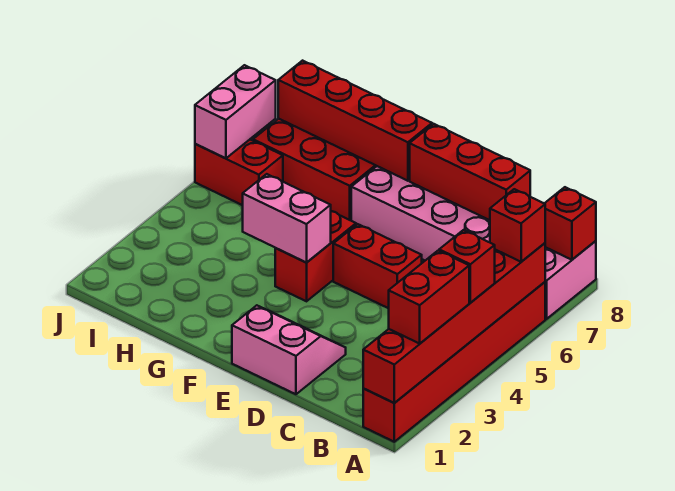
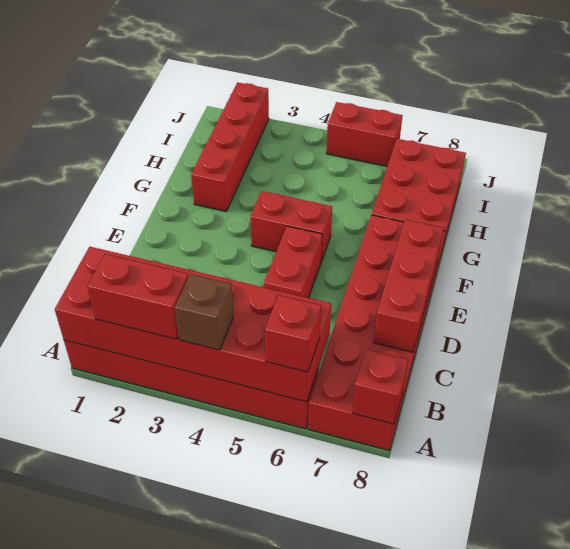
red 1x6 brick [363,243,545,403] -> red 2x6 brick [55,247,331,402]
red 1x1 brick [439,230,495,303] -> brown 1x1 brick [175,274,234,350]
pink 2x6 brick [351,166,596,319] -> red 2x6 brick [308,215,445,451]
pink 2x2 slope [232,305,346,394] -> none
pink 1x2 brick [243,174,331,263] -> none
red 1x4 brick [278,61,432,181] -> red 1x4 brick moved to [191,82,269,212]
red 1x2 brick [195,140,283,205] -> red 1x2 brick turned to [326,102,403,166]
pink 1x2 brick [195,65,276,158] -> none

